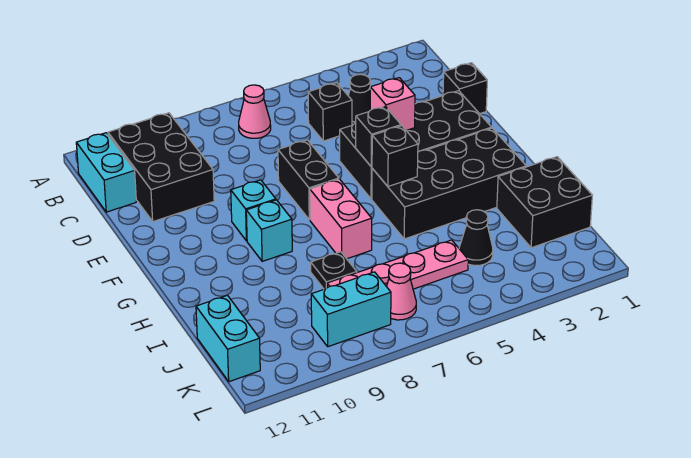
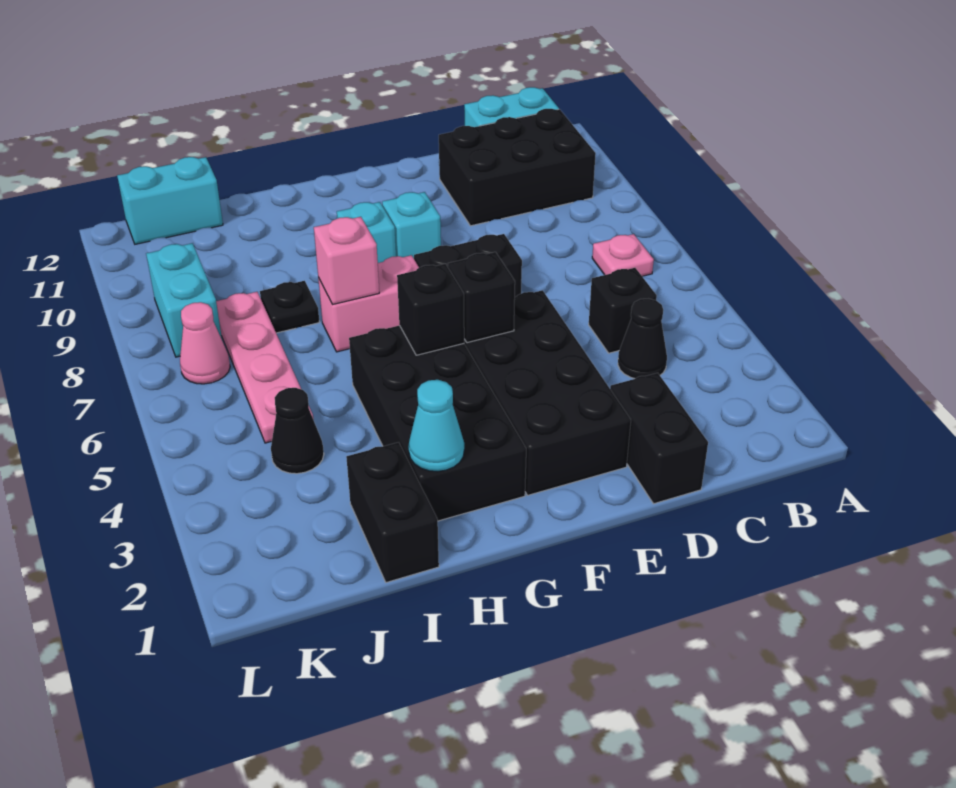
pink 1x1 cone [239,85,271,138] -> pink 1x1 plate [592,234,654,276]
black 1x1 brick [443,63,487,114] -> black 1x2 brick [610,373,708,504]
pink 1x1 brick [370,78,415,130] -> pink 1x1 brick moved to [314,217,379,305]
none -> cyan 1x1 cone [409,380,464,472]
black 2x2 brick [497,157,592,248] -> black 1x2 brick [346,442,439,583]

